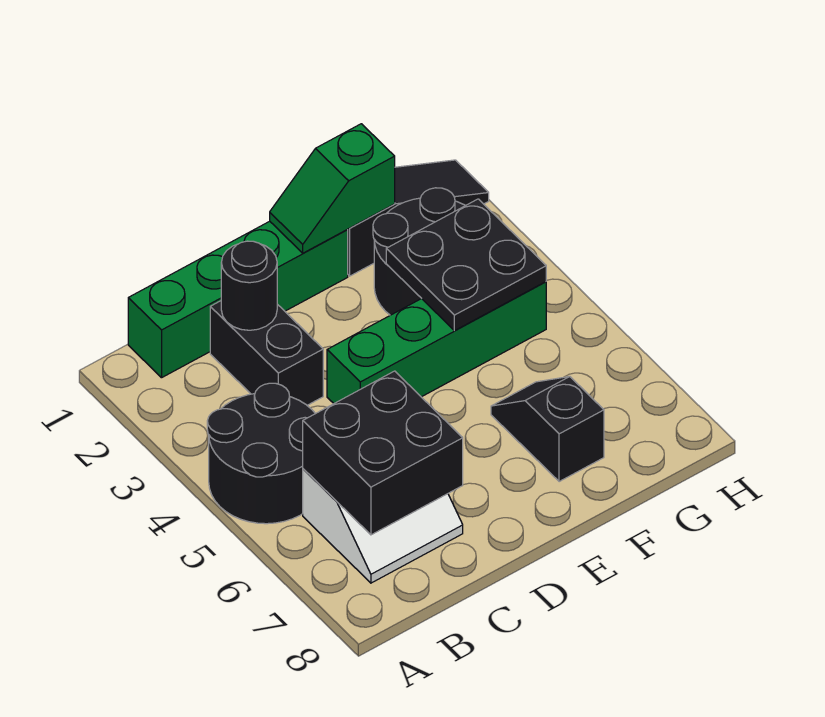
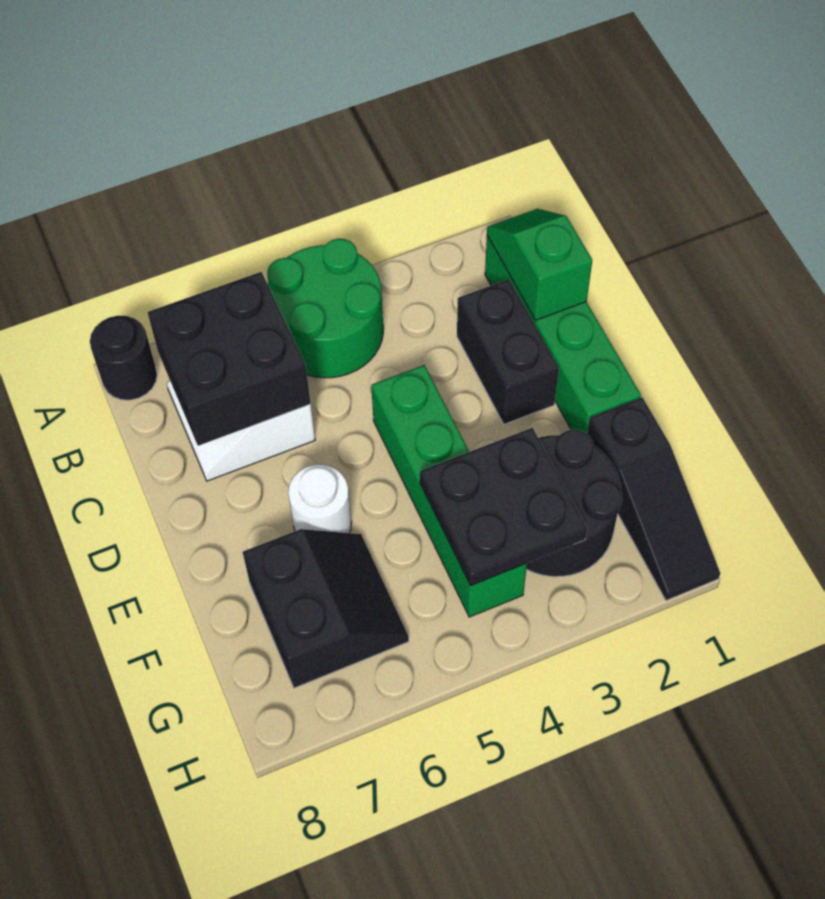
black 2x2 round brick [207,383,315,524] -> green 2x2 round brick [267,239,383,378]
black 1x2 brick [210,301,323,405] -> black 1x2 brick turned to [457,279,559,424]
black 1x1 round brick [221,241,277,330] -> black 1x1 round brick moved to [90,316,157,400]
green 1x2 slope [270,124,395,253] -> green 1x2 slope moved to [487,209,592,320]
none -> white 1x1 round brick [288,464,352,533]
black 1x2 slope [491,376,604,482] -> black 2x2 slope [243,529,409,688]

